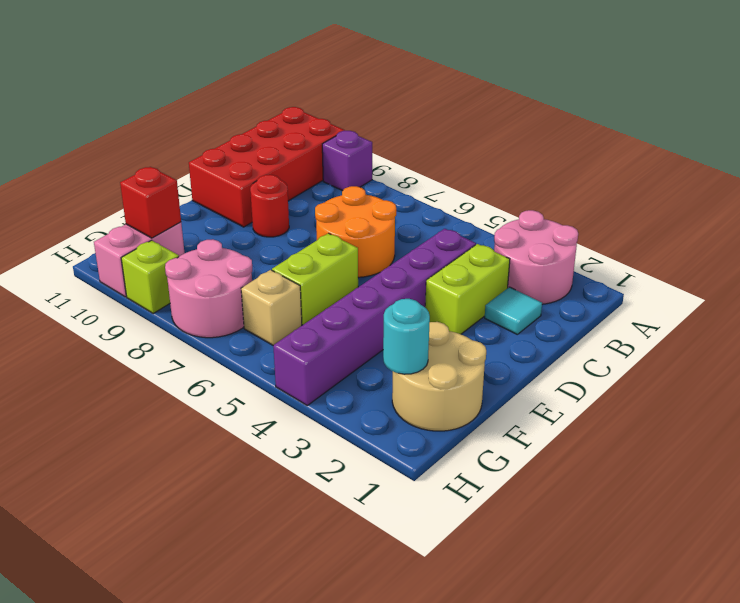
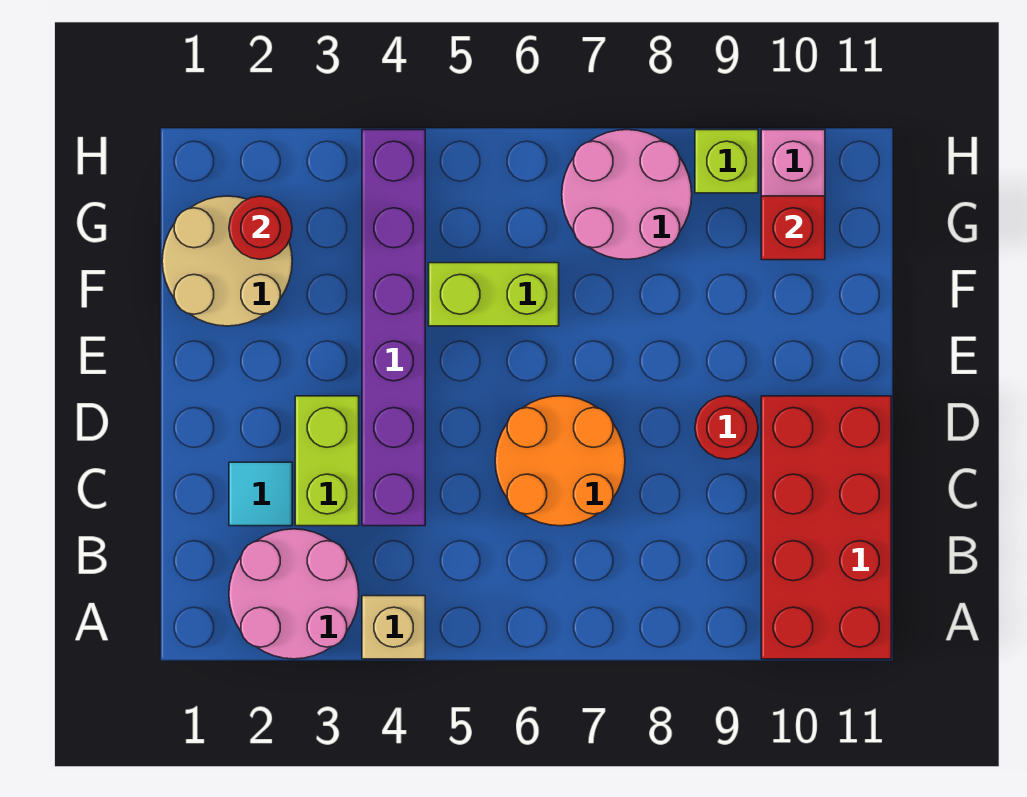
purple 1x1 brick [322,131,372,191] -> none
lime 1x2 brick [272,233,358,325] -> lime 1x2 brick turned to [429,263,559,326]
cyan 1x1 round brick [383,299,430,374] -> red 1x1 round brick [229,196,292,259]
tan 1x1 brick [241,270,302,345] -> tan 1x1 brick moved to [362,596,425,659]

